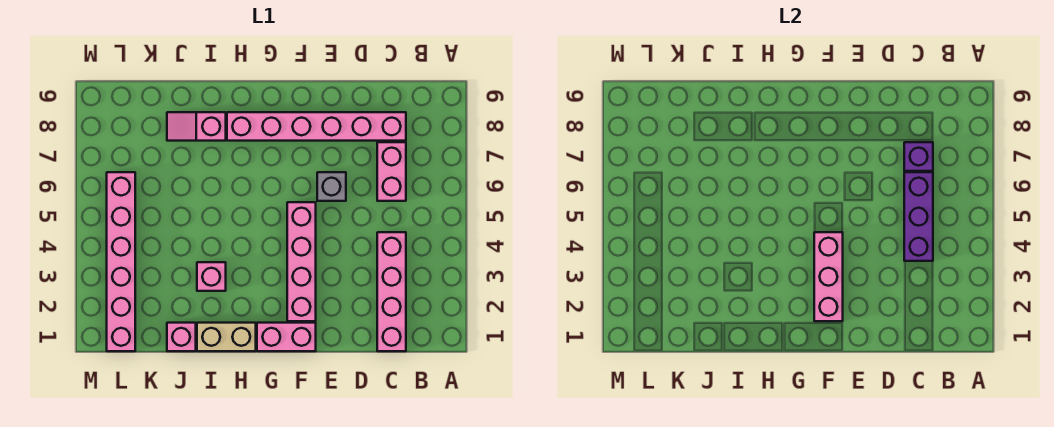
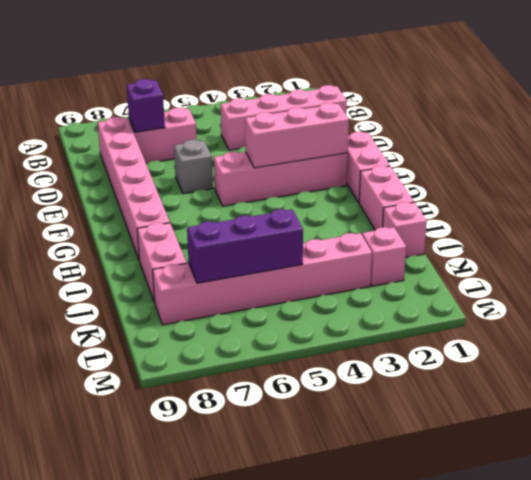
purple 1x3 brick [904,172,933,261] -> purple 1x3 brick moved to [187,209,303,283]
tan 1x2 brick [197,323,256,351] -> pink 1x2 brick [359,166,414,230]
pink 1x1 brick [197,262,226,291] -> pink 1x1 brick moved to [362,227,406,286]
pink 1x2 slope [167,112,226,141] -> pink 1x2 brick [137,223,186,302]
pink 1x6 brick [107,172,135,351] -> pink 1x6 brick moved to [153,233,372,325]

